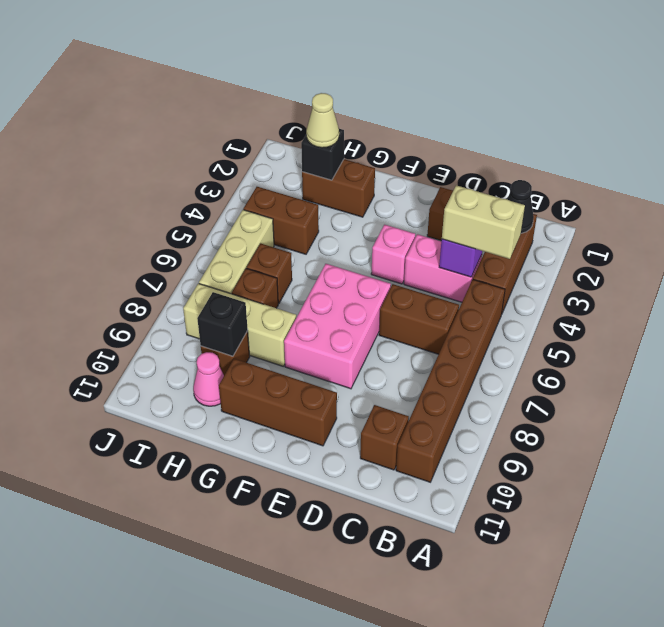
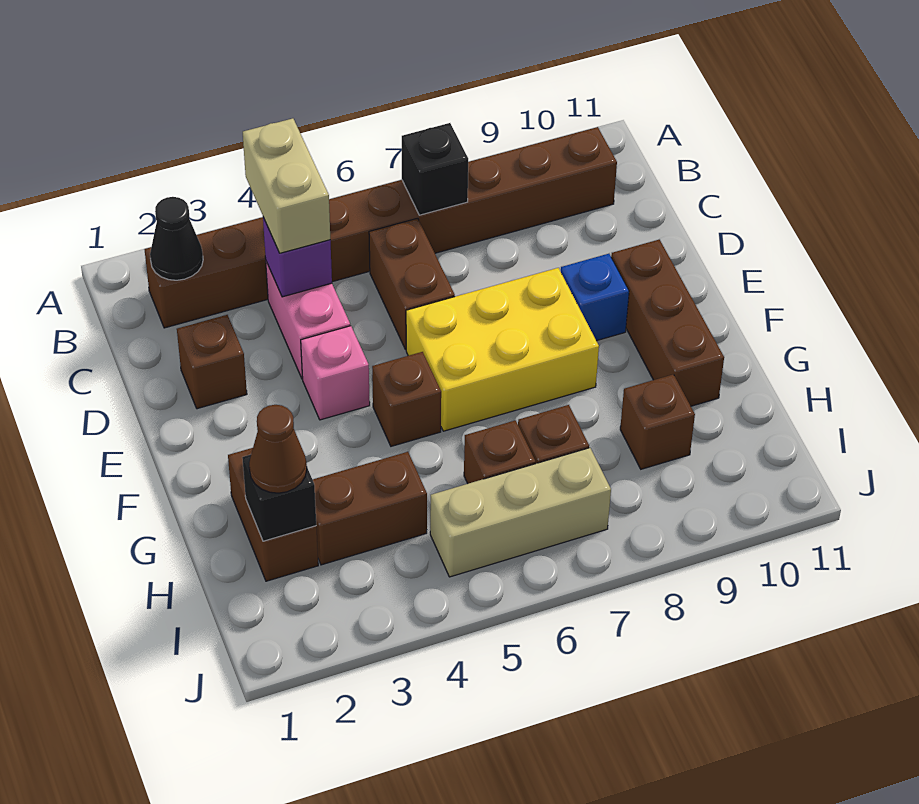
brown 1x1 brick [360,405,409,470] -> brown 1x1 brick moved to [372,352,441,446]
pink 2x3 brick [284,264,391,389] -> yellow 2x3 brick [406,268,599,431]
none -> blue 1x1 brick [561,254,629,341]
tan 1x3 brick [183,283,296,366] -> none
tan 1x1 cone [306,93,339,148] -> brown 1x1 cone [249,405,307,493]
brown 1x2 brick [243,187,319,254] -> brown 1x2 brick turned to [313,452,427,565]
black 1x1 brick [197,292,248,356] -> black 1x1 brick moved to [402,123,468,215]
pink 1x1 cone [193,352,224,406] -> none

